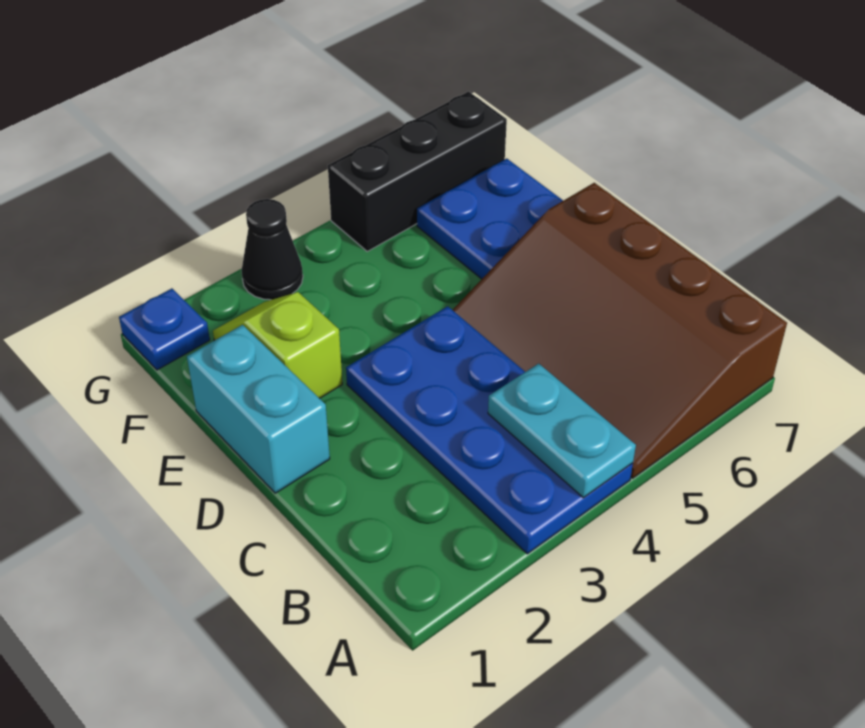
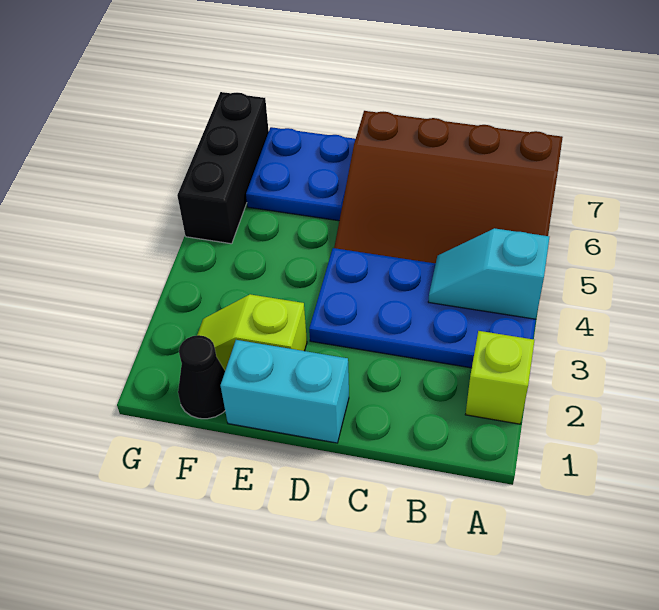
none -> lime 1x1 brick [465,331,534,424]
cyan 1x2 plate [488,364,636,498] -> cyan 1x2 slope [428,228,549,319]
blue 1x1 plate [119,288,210,370] -> none
black 1x1 cone [241,199,303,300] -> black 1x1 cone moved to [178,335,225,419]

